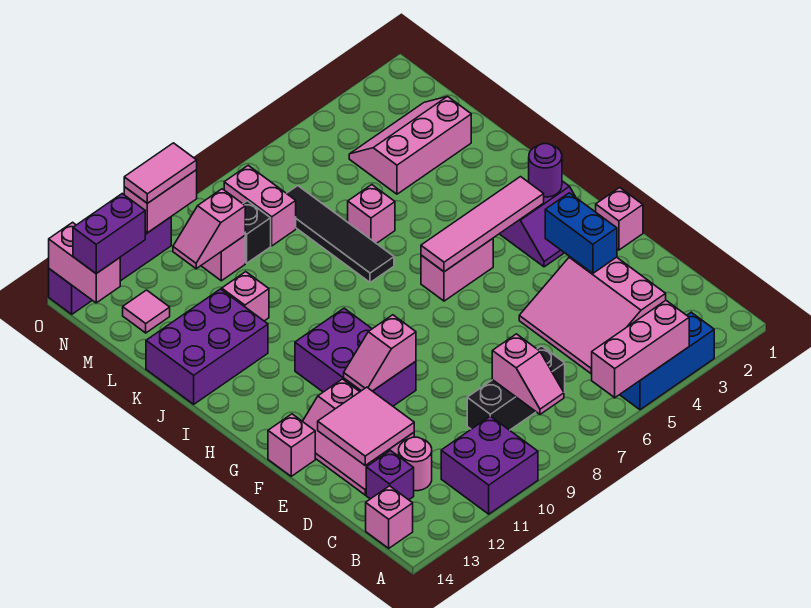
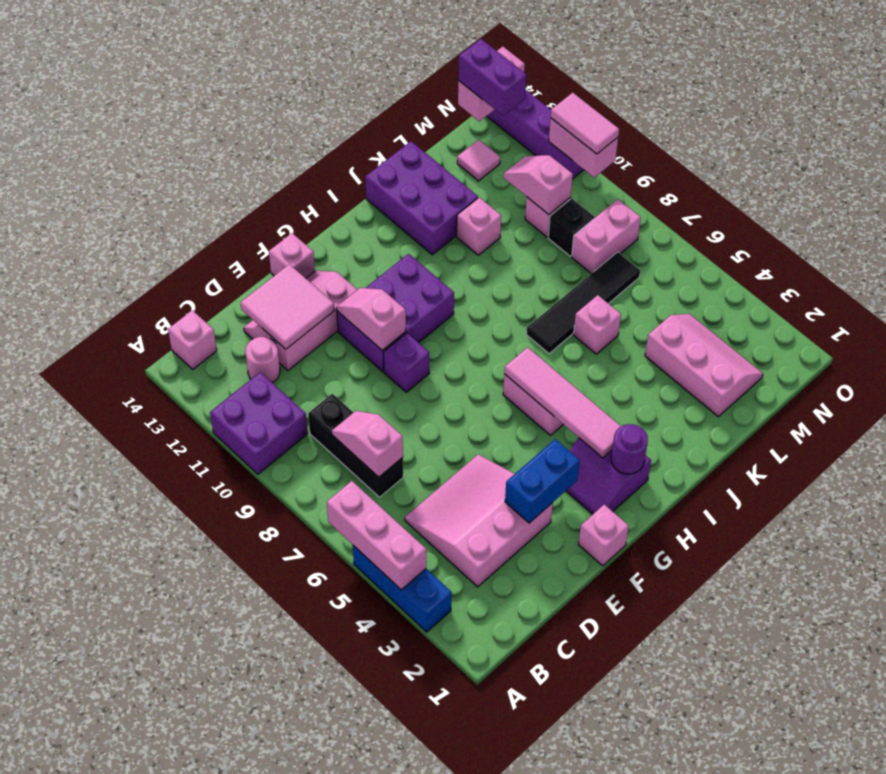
pink 1x2 slope [492,334,564,414] -> pink 1x2 slope turned to [332,411,403,477]
purple 1x1 brick [366,451,414,500] -> purple 1x1 brick moved to [384,333,429,392]

